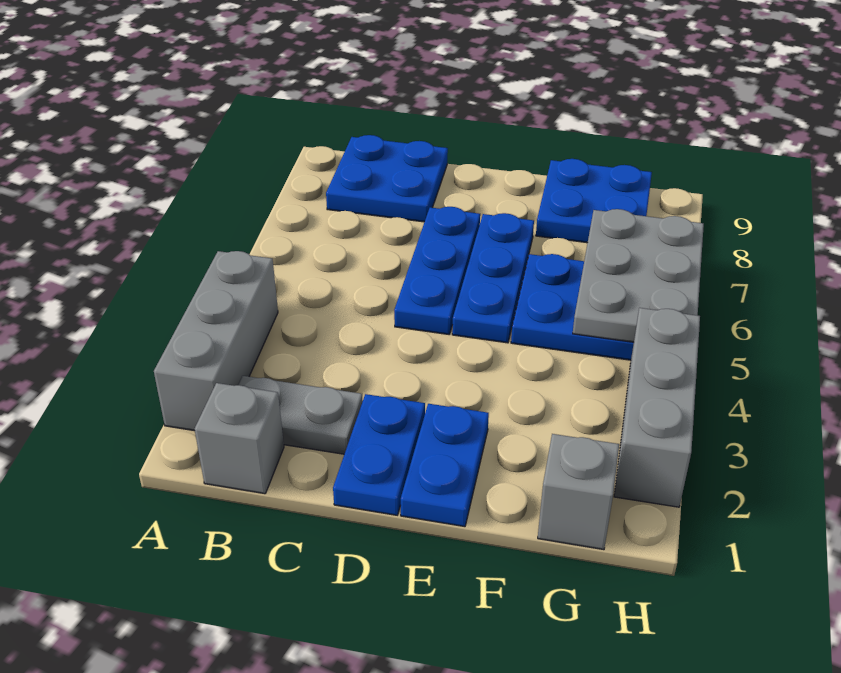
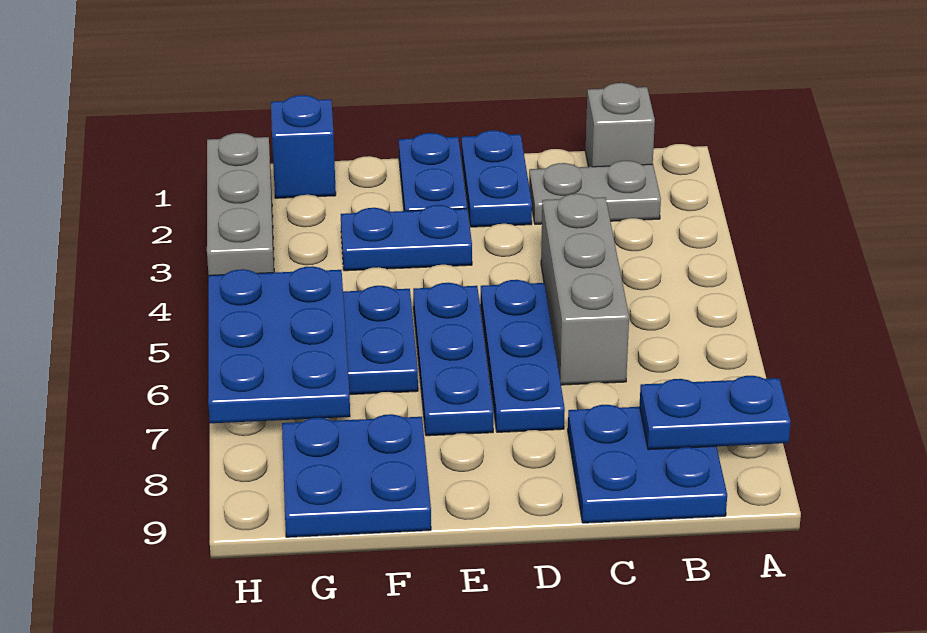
grey 1x3 brick [154,251,278,431] -> grey 1x3 brick moved to [541,194,629,385]
none -> blue 1x2 plate [640,376,791,450]
none -> blue 1x2 plate [341,205,472,271]
grey 1x1 brick [538,434,619,550] -> blue 1x1 brick [271,95,336,198]
grey 2x3 plate [573,209,704,342] -> blue 2x3 plate [208,266,350,423]

